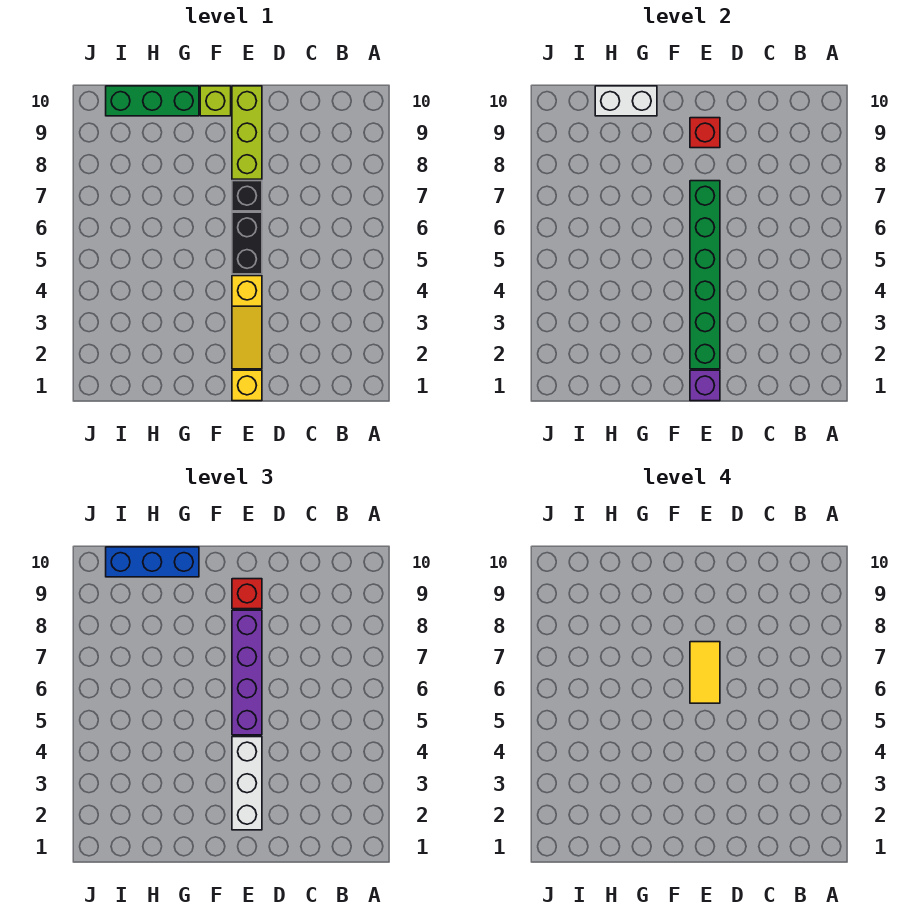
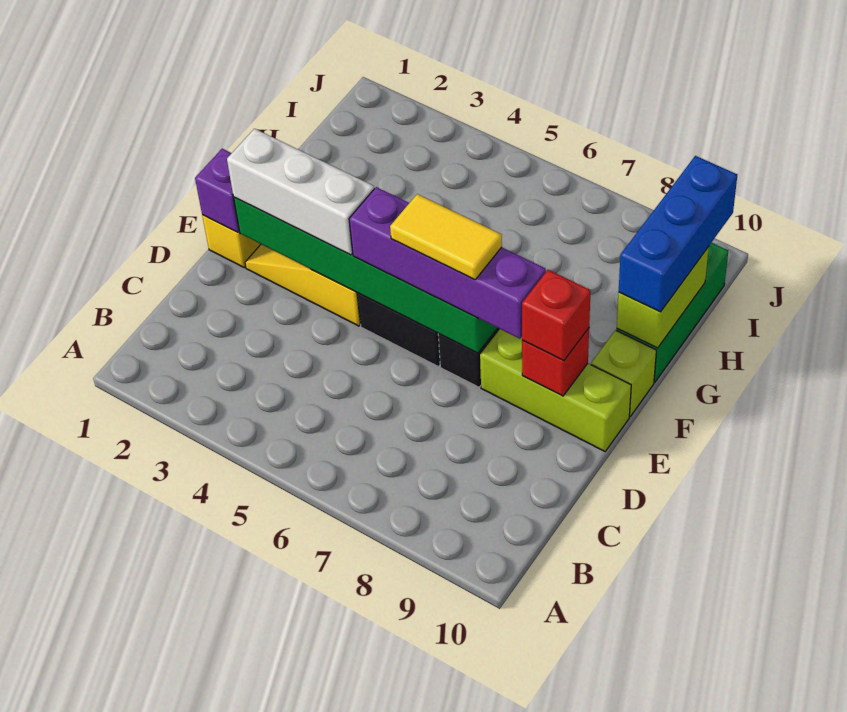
white 1x2 brick [595,86,657,116] -> lime 1x2 brick [617,247,709,348]

